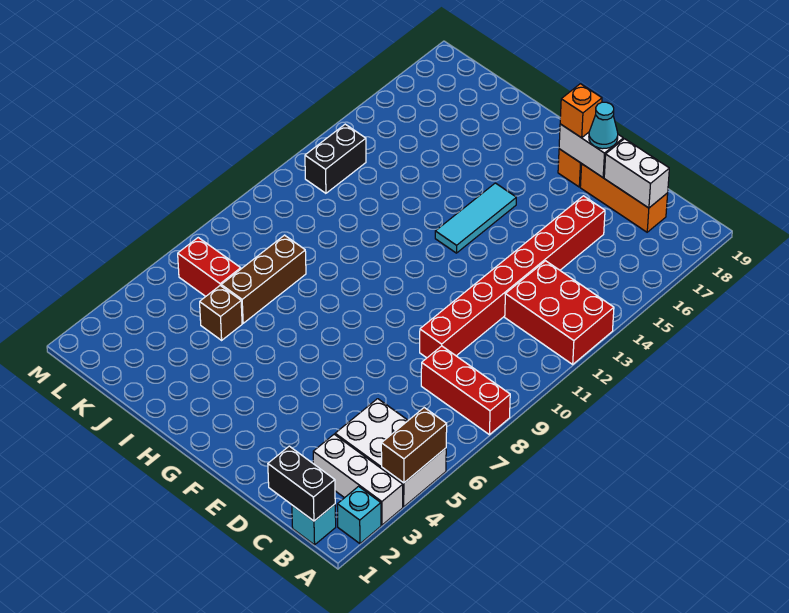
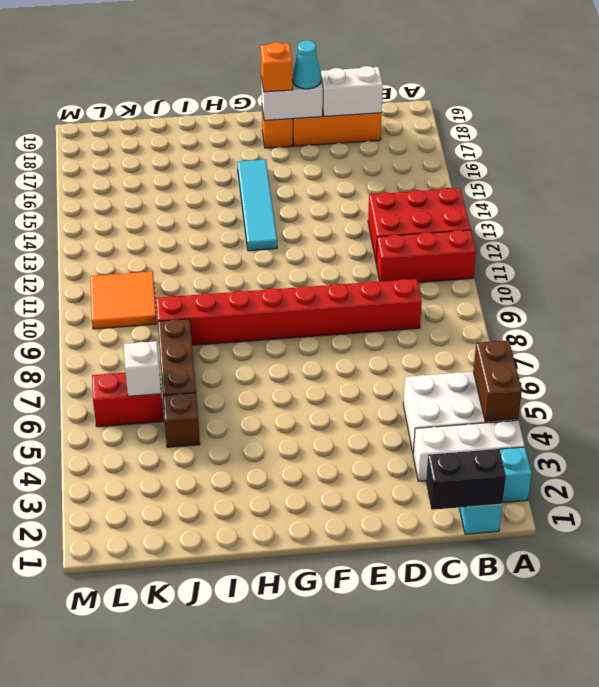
red 1x3 brick [421,346,510,435] -> red 1x3 brick moved to [376,230,476,282]
red 1x8 brick [420,196,605,358] -> red 1x8 brick turned to [156,279,422,345]
cyan 1x3 tile [435,183,516,253] -> cyan 1x4 tile [238,160,277,251]
none -> white 1x1 brick [124,341,161,396]
none -> orange 2x2 tile [90,271,157,329]
black 1x2 brick [305,124,366,193] -> none

